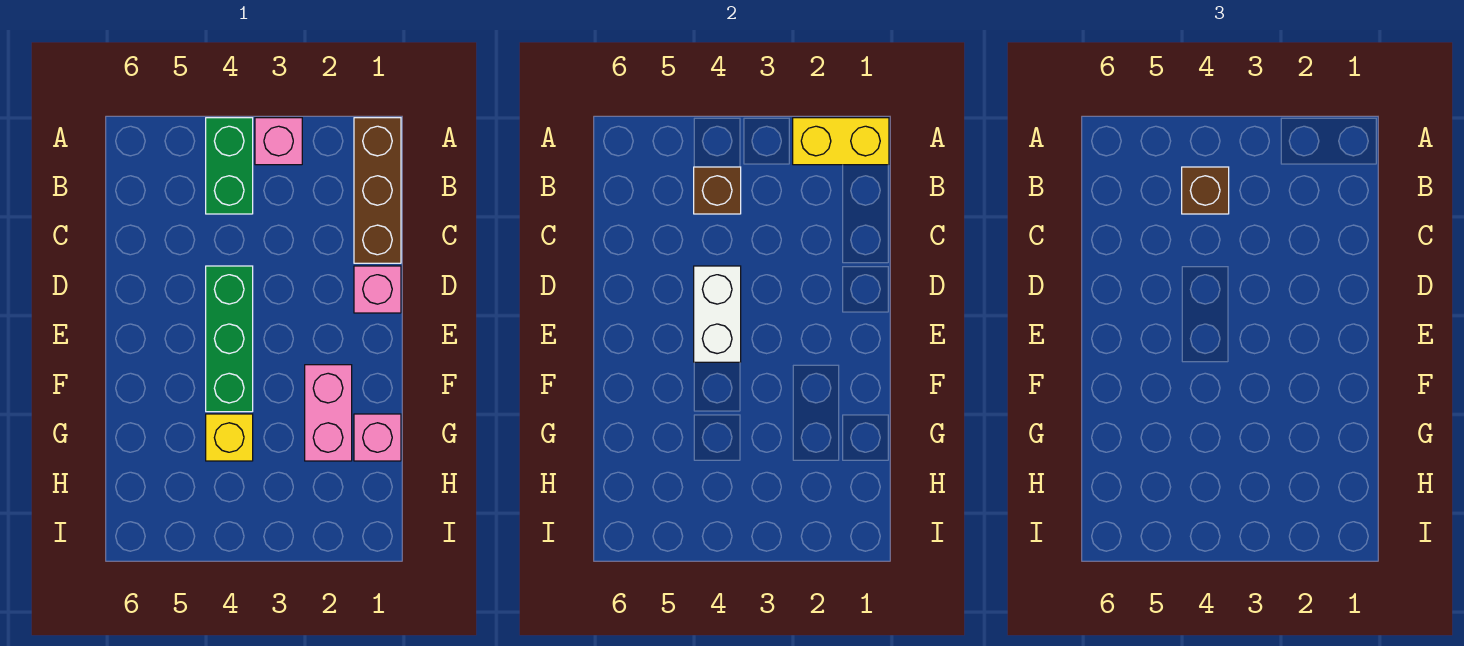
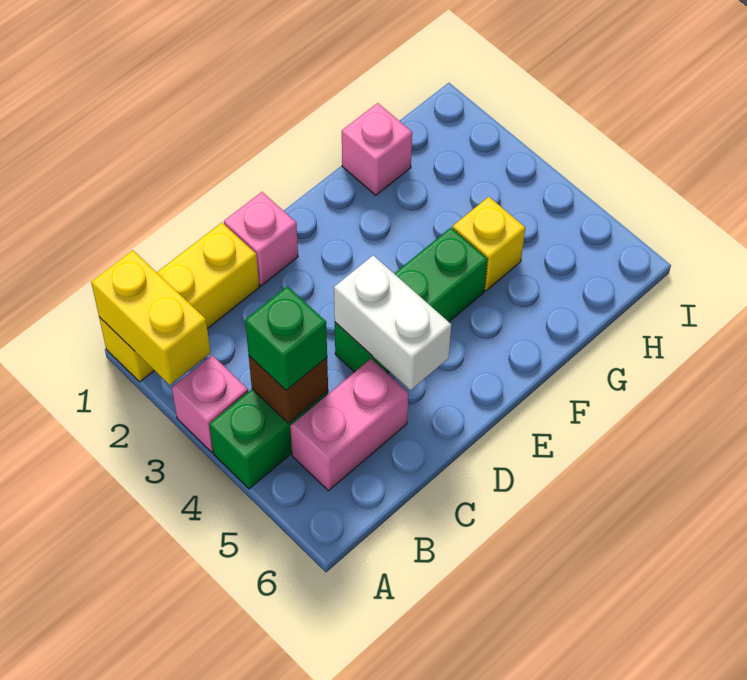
brown 1x3 brick [354,118,401,263] -> yellow 1x3 brick [99,223,259,382]
brown 1x1 brick [1182,167,1229,214] -> green 1x1 brick [245,286,327,390]
white 1x2 brick [694,266,741,362] -> white 1x2 brick turned to [334,255,451,390]
pink 1x2 brick [305,365,352,461] -> pink 1x2 brick moved to [290,359,408,491]

